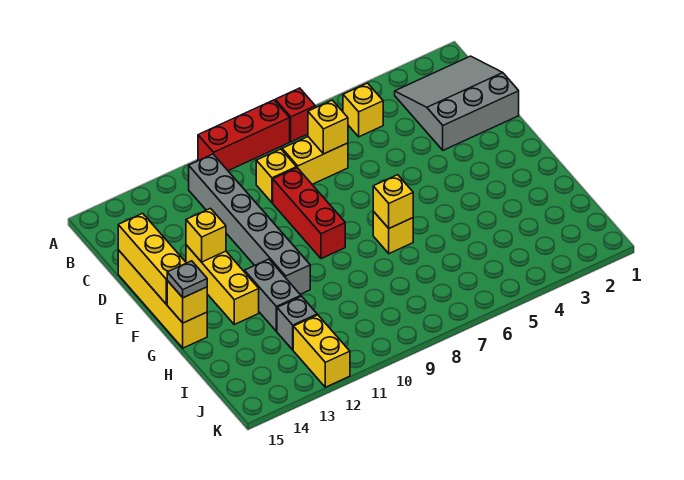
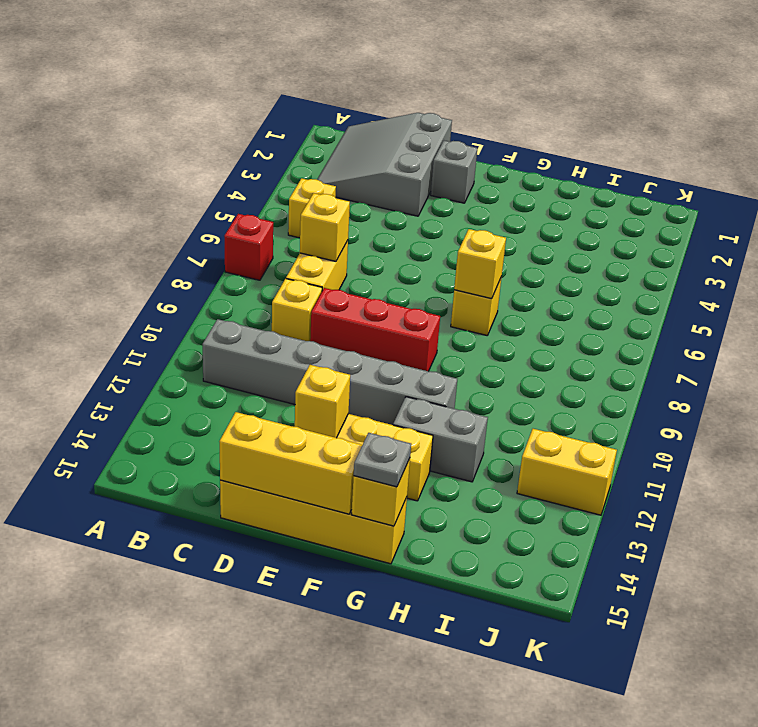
red 1x3 brick [198,100,290,171] -> none
grey 1x1 brick [277,296,317,350] -> grey 1x1 brick moved to [431,141,477,203]

